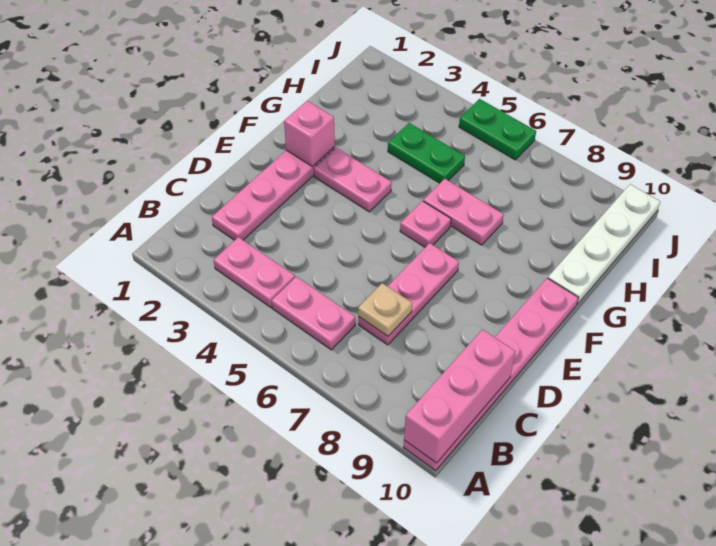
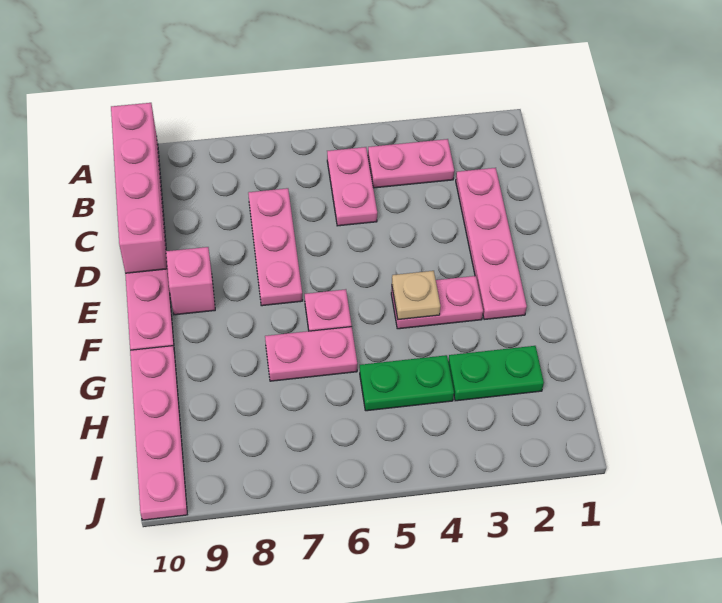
pink 1x3 brick [404,329,515,463] -> pink 1x4 brick [111,103,167,273]
pink 1x2 plate [272,277,356,350] -> pink 1x2 plate turned to [327,147,377,226]
tan 1x1 plate [358,283,412,336] -> tan 1x1 plate moved to [392,271,440,320]
pink 1x1 brick [284,101,335,167] -> pink 1x1 brick moved to [166,247,215,315]
white 1x4 plate [548,184,660,304] -> pink 1x4 plate [130,346,187,520]
green 1x2 plate [459,99,536,160] -> green 1x2 plate moved to [448,346,544,401]

